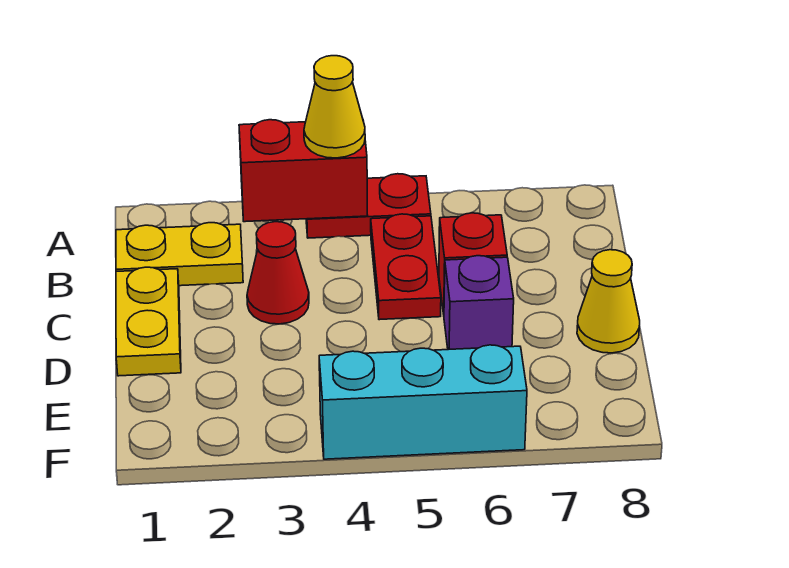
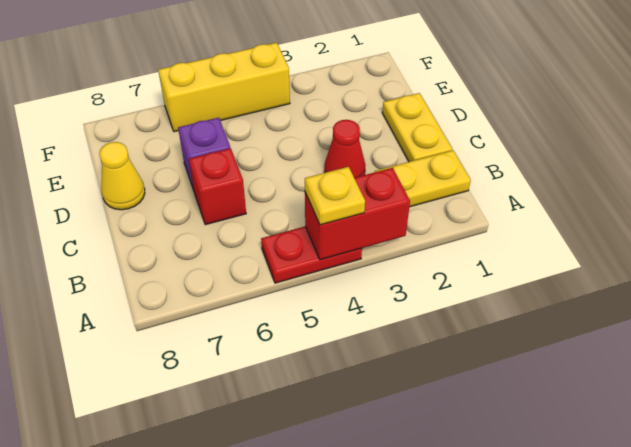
yellow 1x1 cone [304,56,365,158] -> yellow 1x1 plate [305,167,365,225]
red 1x2 plate [371,214,441,320] -> none
cyan 1x3 brick [319,345,527,459] -> yellow 1x3 brick [158,43,290,132]

